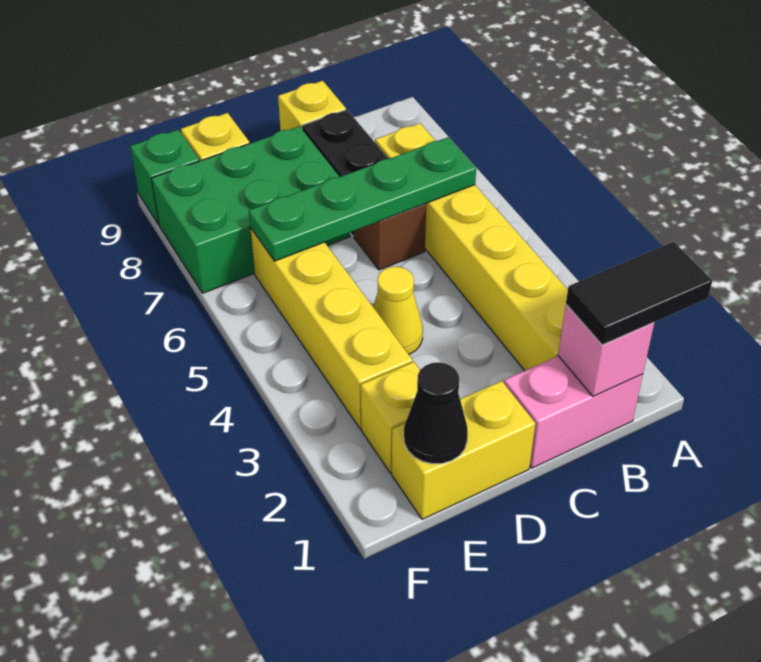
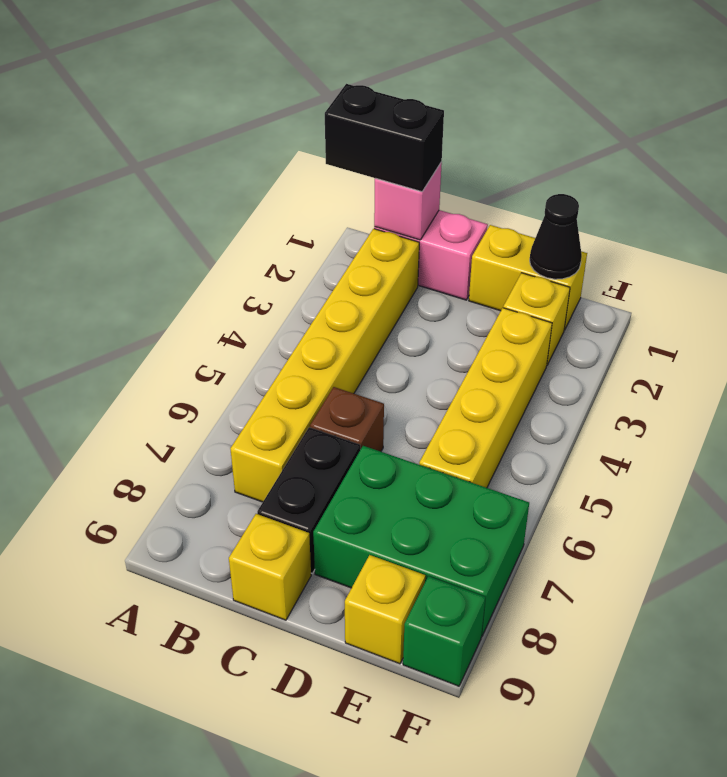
black 1x2 tile [566,242,712,345] -> black 1x2 brick [325,84,444,192]
green 1x4 plate [249,137,476,261] -> none
yellow 1x1 cone [373,267,423,354] -> none

